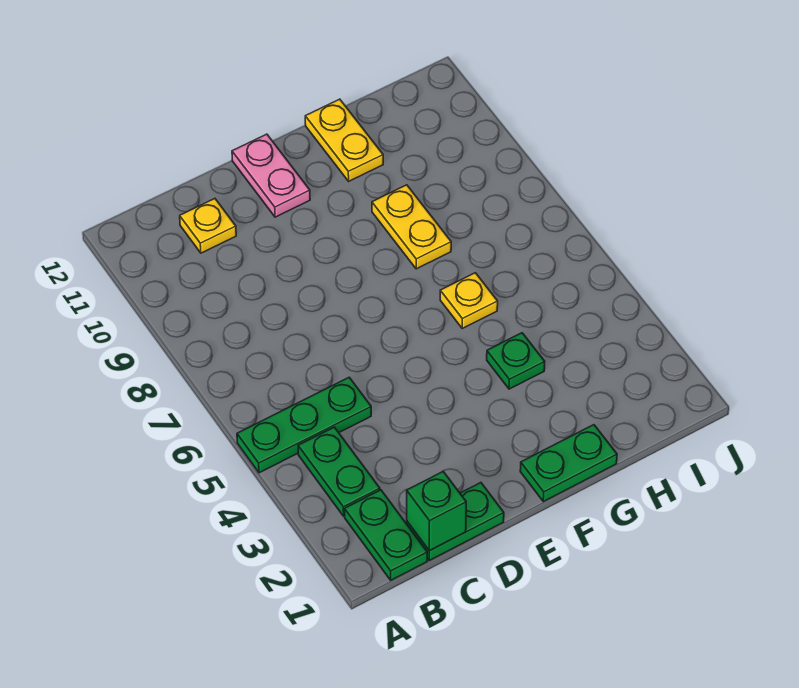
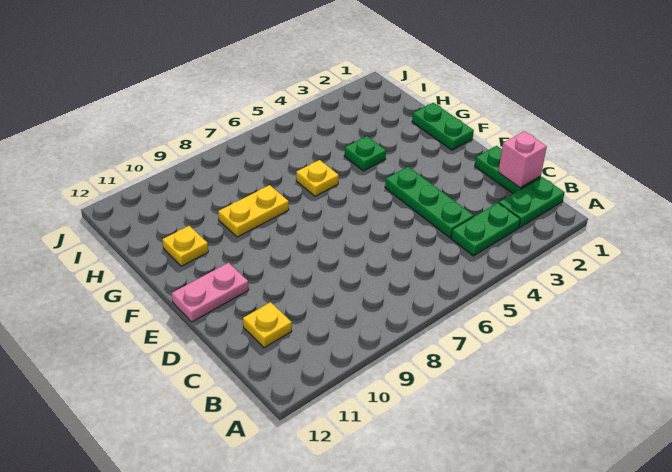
green 1x3 plate [237,377,371,473] -> green 1x3 plate moved to [385,167,474,238]
green 1x1 brick [407,472,466,551] -> pink 1x1 brick [498,131,547,188]
yellow 1x2 plate [305,99,383,181] -> yellow 1x1 plate [162,226,208,266]

